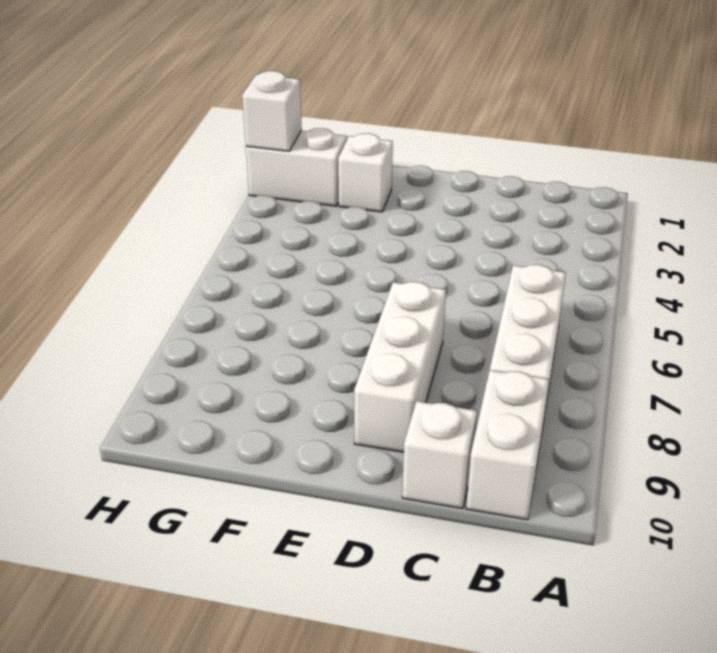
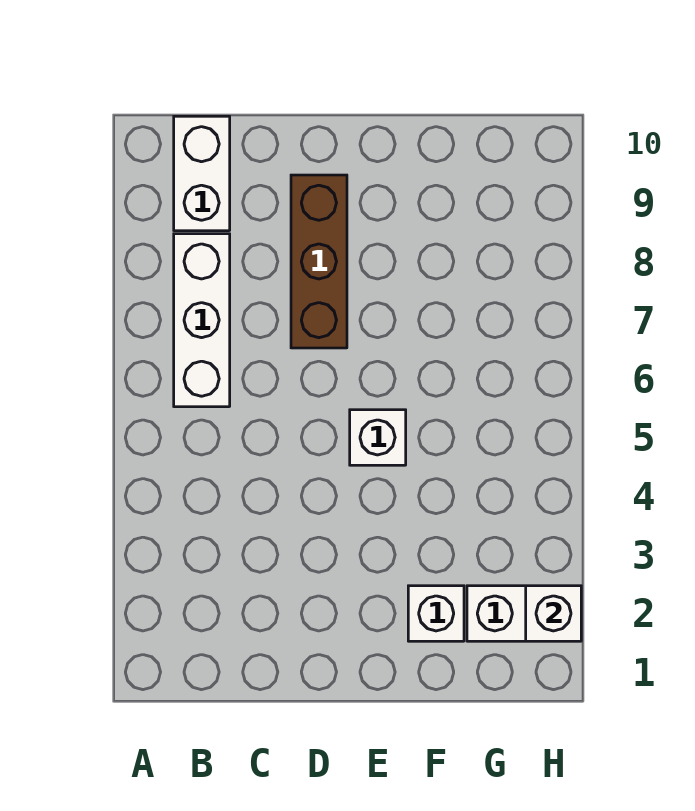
white 1x1 brick [402,401,477,509] -> white 1x1 brick moved to [350,410,406,465]
white 1x3 brick [354,282,446,452] -> brown 1x3 brick [291,175,347,348]

